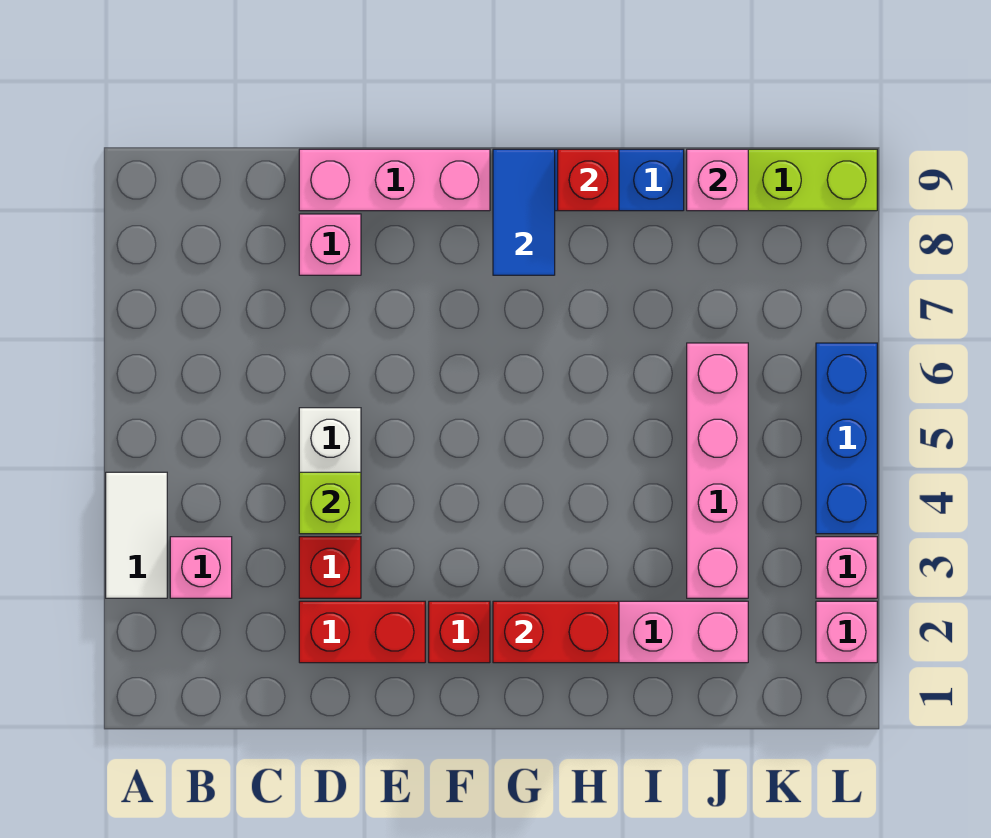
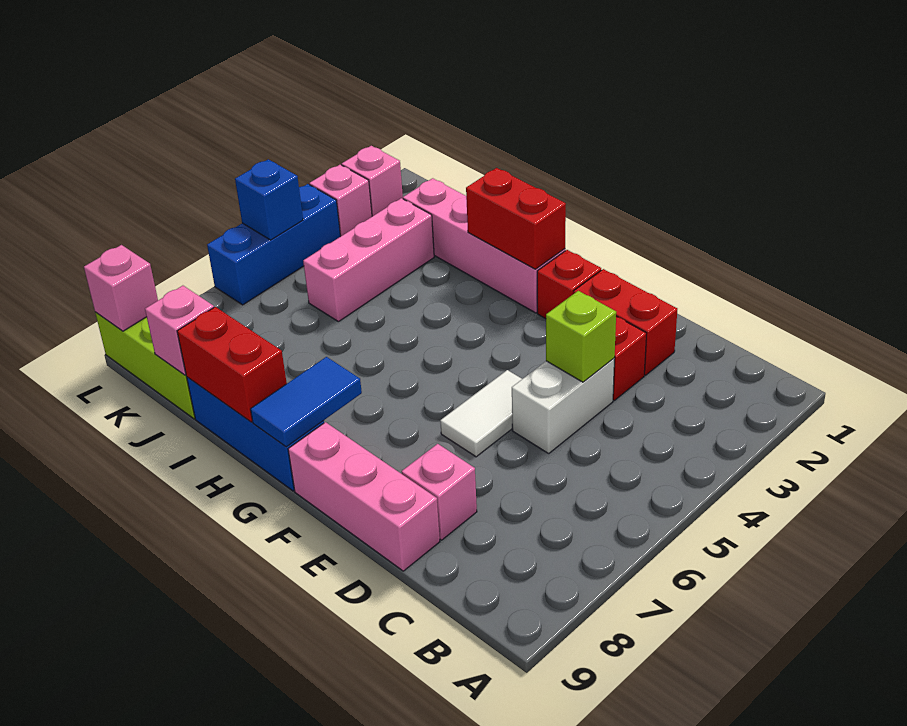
white 1x2 tile [106,472,167,598] -> white 1x2 tile moved to [440,370,522,457]
pink 1x1 brick [170,537,232,598] -> pink 1x1 brick moved to [84,245,158,331]
red 1x1 brick [558,149,619,211] -> red 1x2 brick [177,307,287,422]
pink 1x4 brick [687,343,748,598] -> pink 1x3 brick [303,198,434,322]
none -> blue 1x1 brick [235,159,303,240]

